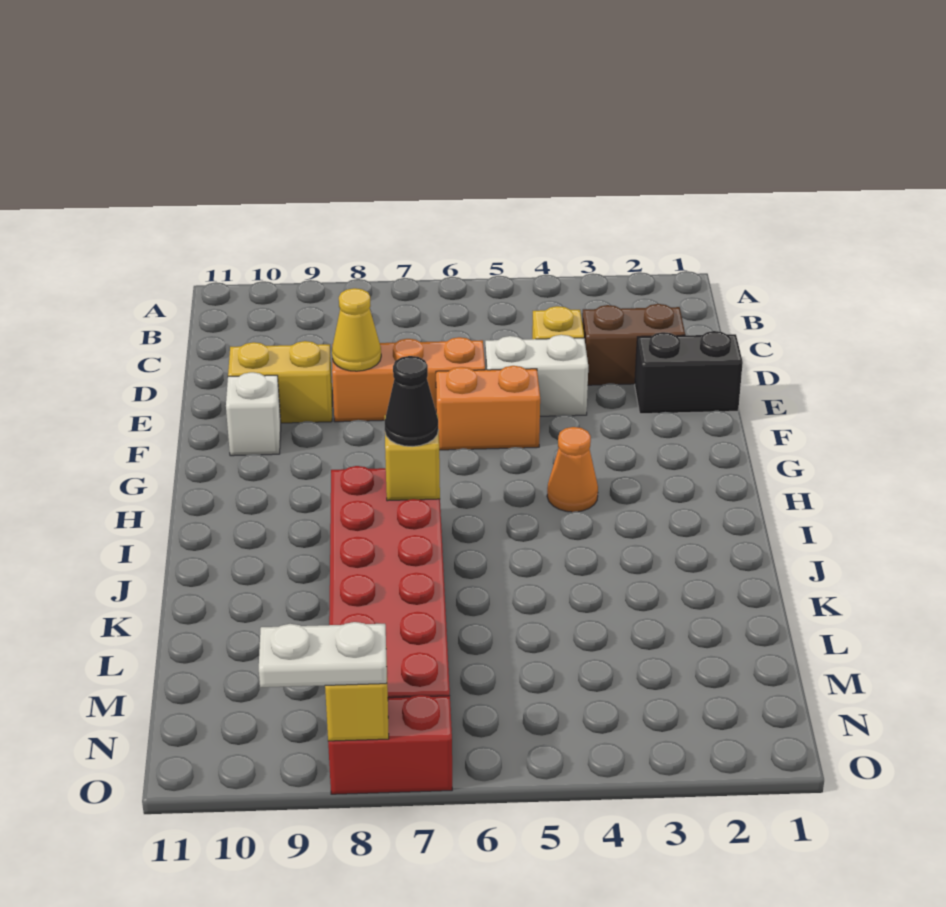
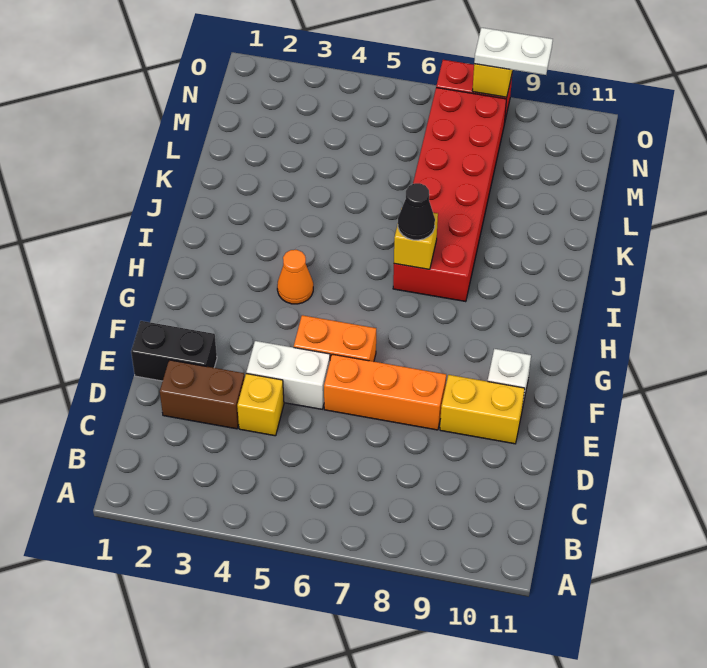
yellow 1x1 cone [332,288,381,371] -> none

